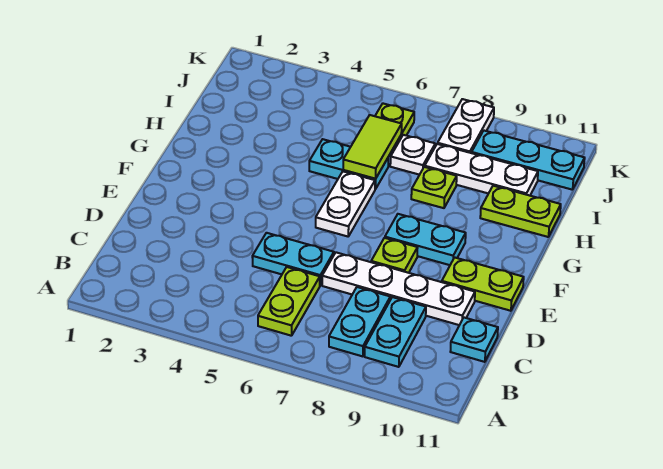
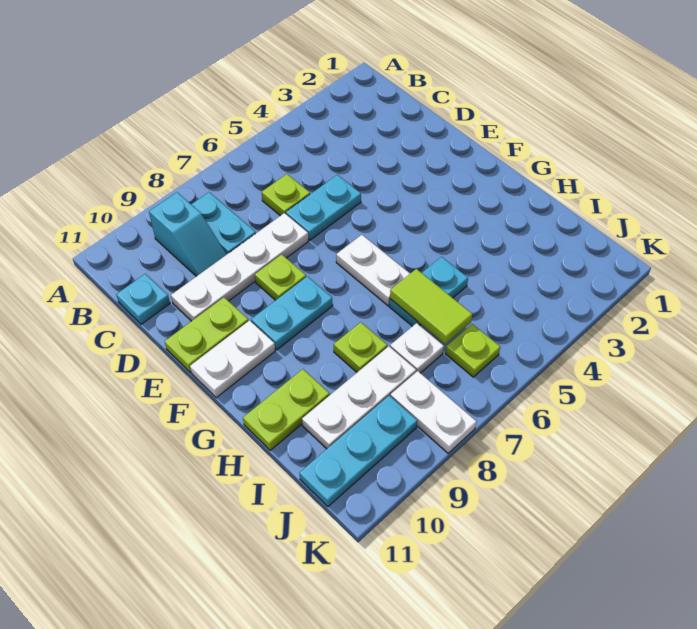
lime 1x2 plate [258,267,320,336] -> lime 1x1 plate [262,174,310,216]
cyan 1x2 plate [365,297,426,367] -> cyan 1x2 slope [149,192,227,276]
none -> white 1x2 plate [190,321,275,398]

